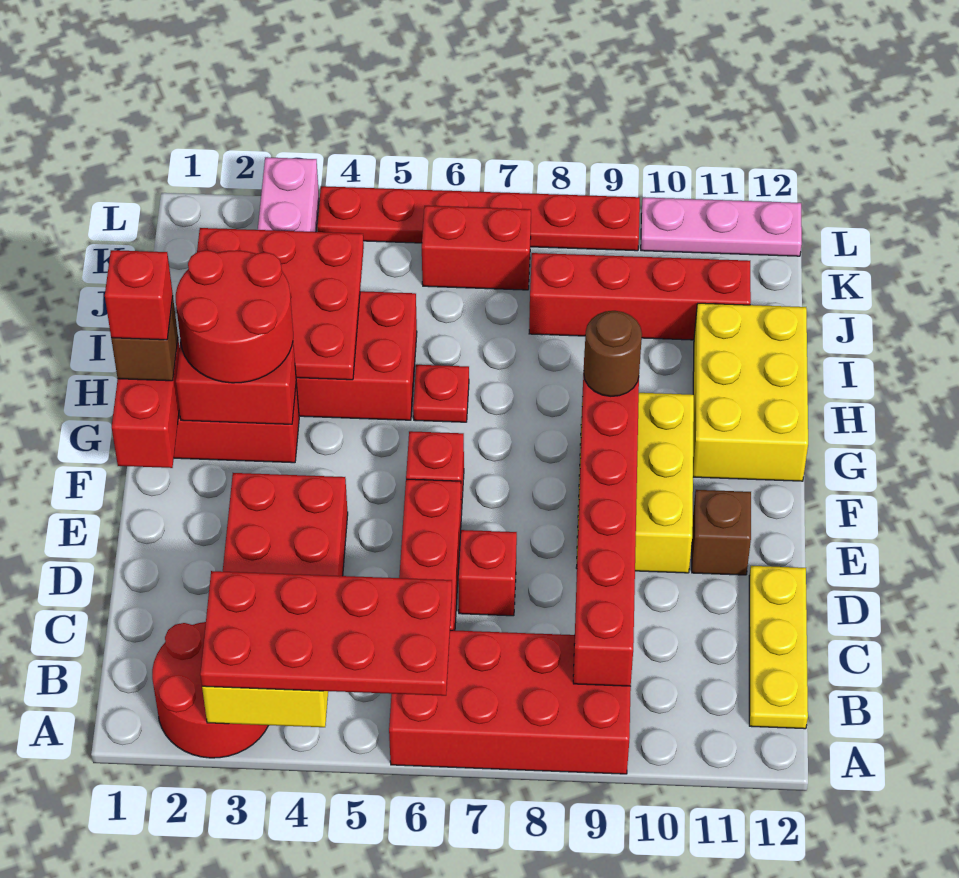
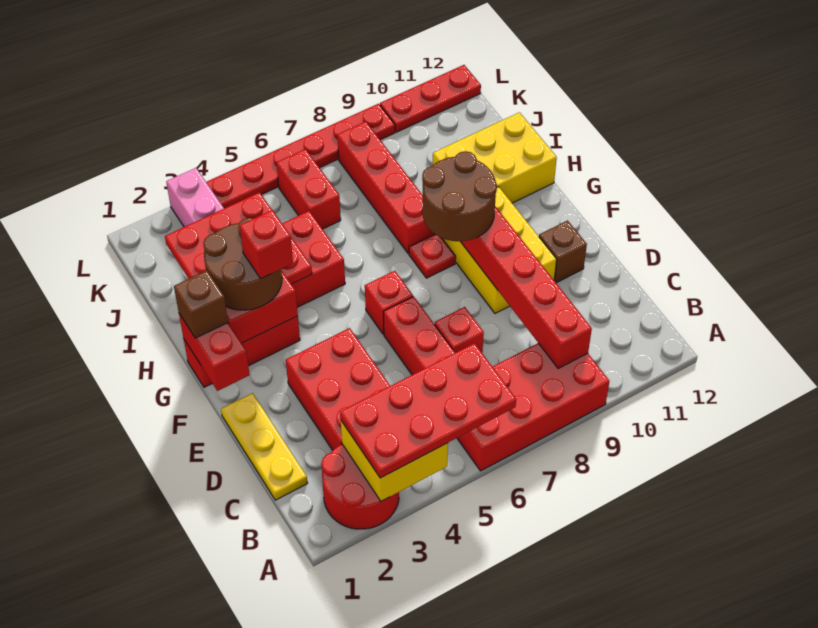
yellow 1x3 plate [749,566,808,729] -> yellow 1x3 plate moved to [221,393,308,500]
red 1x1 brick [105,250,173,340] -> red 1x1 brick moved to [240,210,293,279]
red 2x2 round brick [176,250,293,383] -> brown 2x2 round brick [203,218,282,310]
brown 1x1 round brick [584,311,642,396] -> brown 2x2 round brick [422,151,497,241]
yellow 2x3 brick [693,303,808,481] -> yellow 2x3 brick turned to [433,112,557,203]
red 1x1 plate [413,365,469,422] -> red 1x1 plate moved to [409,234,456,278]
red 1x4 brick [529,253,751,340] -> red 1x4 brick turned to [337,122,434,254]
red 1x2 brick [422,206,531,290] -> red 1x2 brick turned to [276,149,341,229]
pink 1x3 plate [641,197,802,256] -> red 1x3 plate [380,65,481,132]

